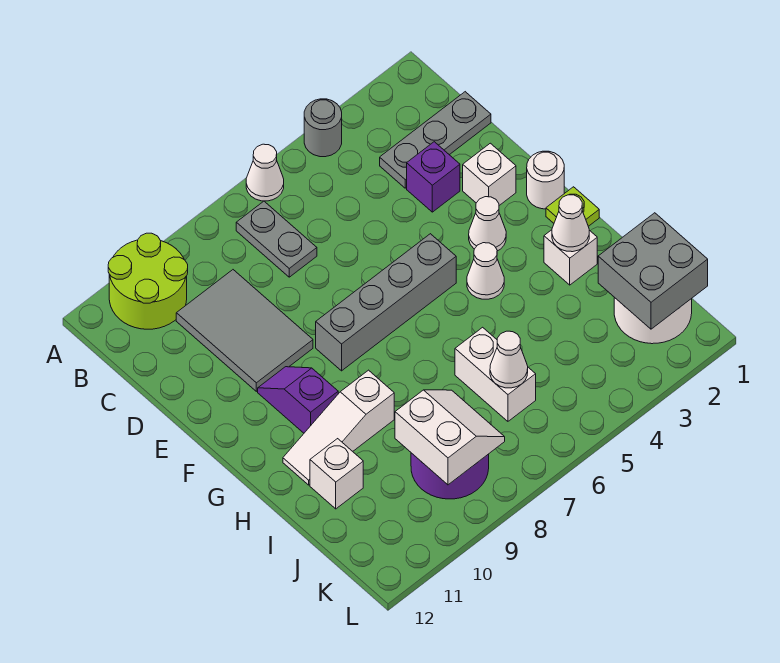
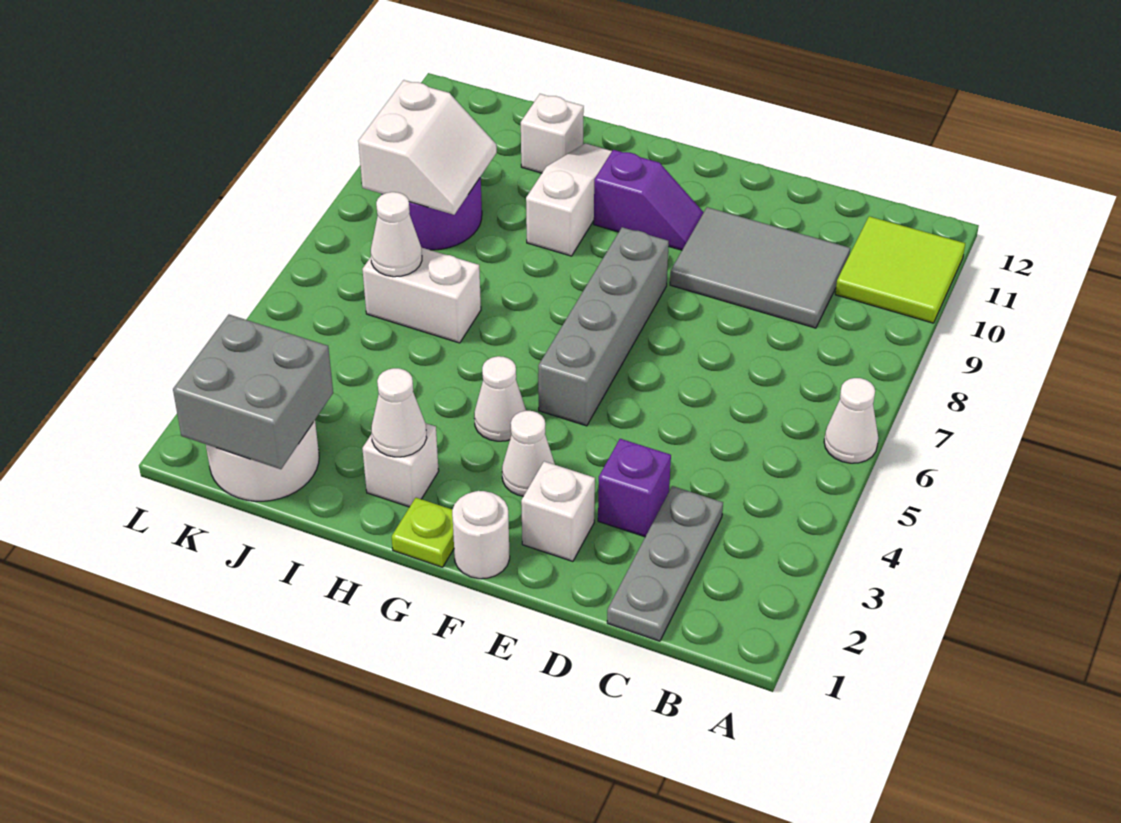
grey 1x1 round brick [304,99,342,157] -> none
lime 2x2 round brick [108,233,188,329] -> lime 2x2 tile [835,216,965,323]
grey 1x2 plate [236,201,317,277] -> none
white 2x2 slope [395,390,505,485] -> white 2x2 slope turned to [358,80,497,215]

